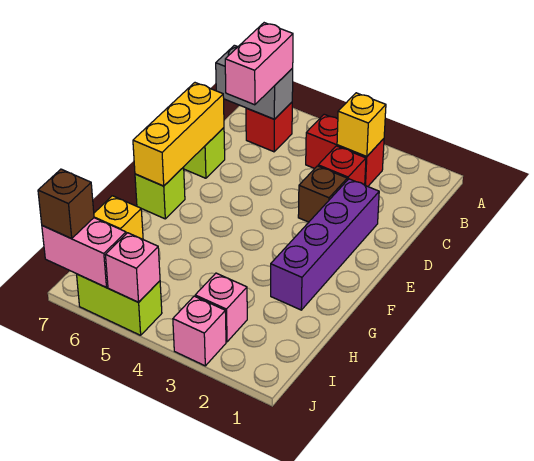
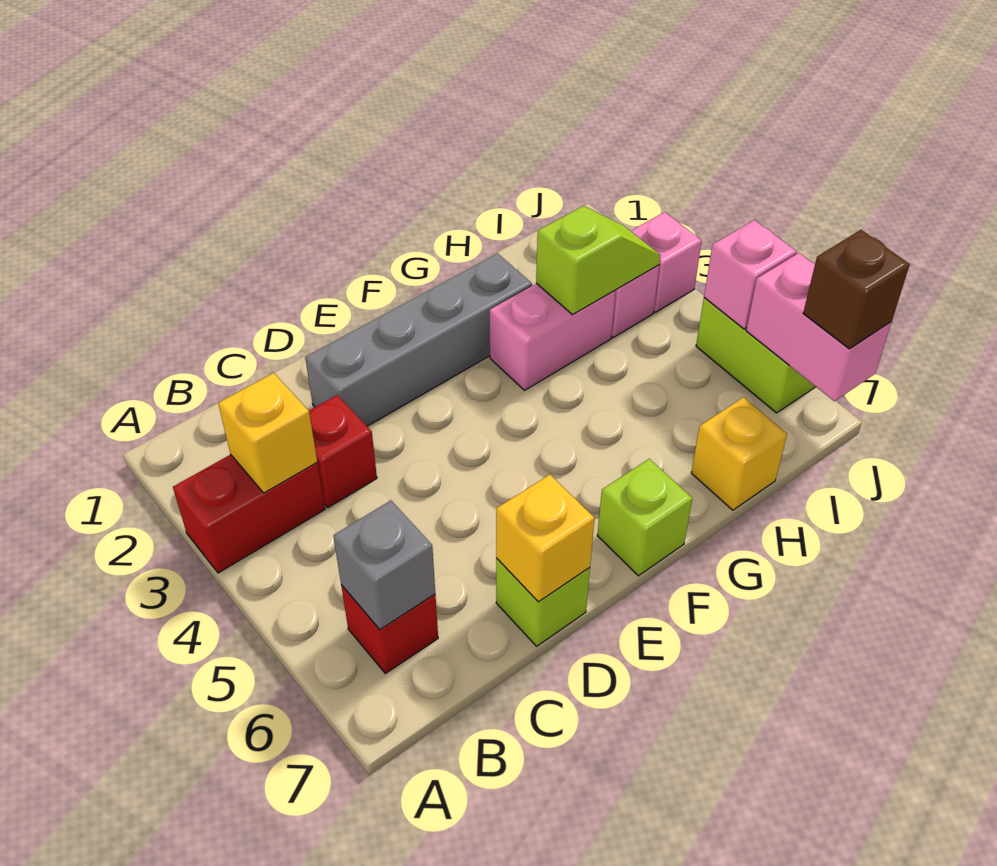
red 1x2 brick [306,114,384,186] -> red 1x2 brick turned to [173,454,325,573]
grey 1x2 brick [216,45,293,119] -> grey 1x1 brick [333,501,435,629]
pink 1x2 brick [225,23,293,105] -> pink 1x2 brick moved to [490,284,615,390]
purple 1x4 brick [271,179,379,310] -> grey 1x4 brick [305,253,532,426]
brown 1x1 brick [298,166,347,222] -> none
yellow 1x3 brick [133,83,224,186] -> yellow 1x1 brick [496,475,595,602]
none -> lime 1x2 slope [536,206,661,315]

